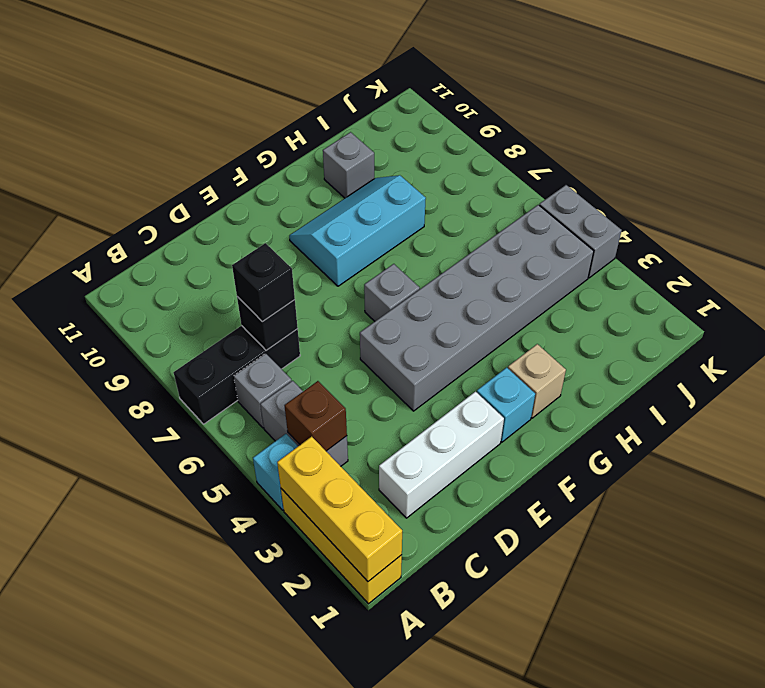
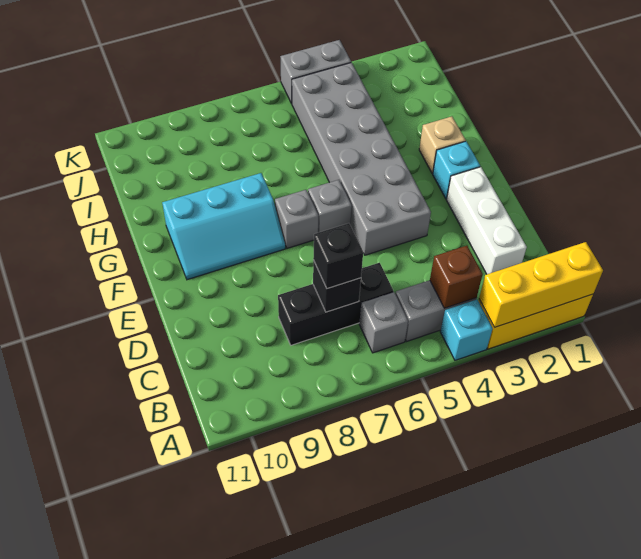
black 1x3 brick [174,326,300,424] -> black 1x3 brick turned to [278,263,393,345]
cyan 2x3 slope [289,175,426,286] -> cyan 2x3 slope turned to [162,173,285,280]
grey 1x1 brick [323,132,374,198] -> grey 1x1 brick moved to [275,190,319,248]

